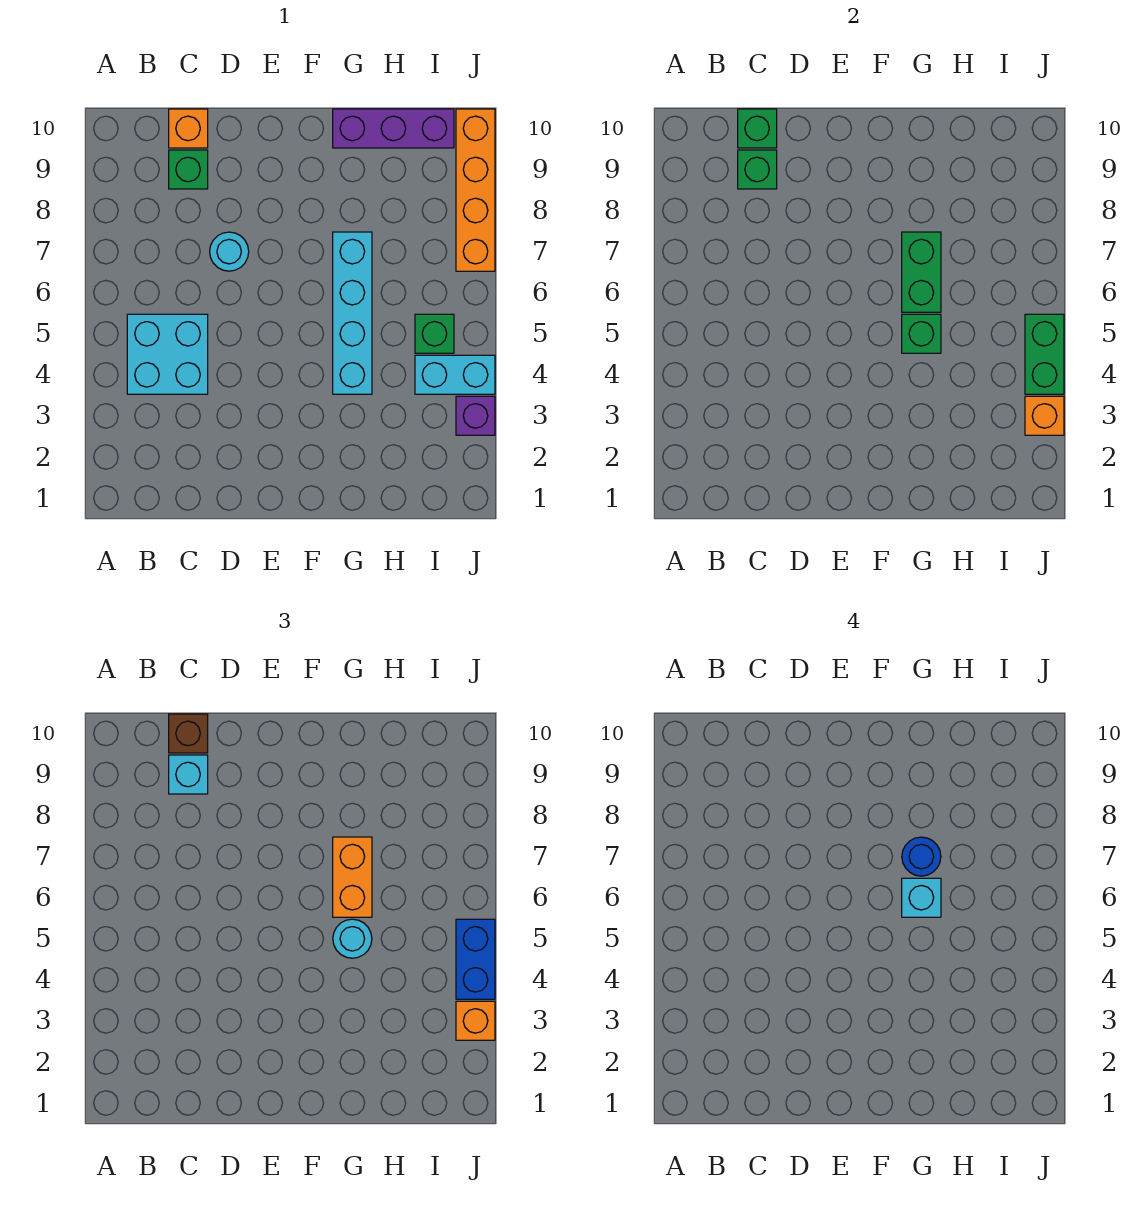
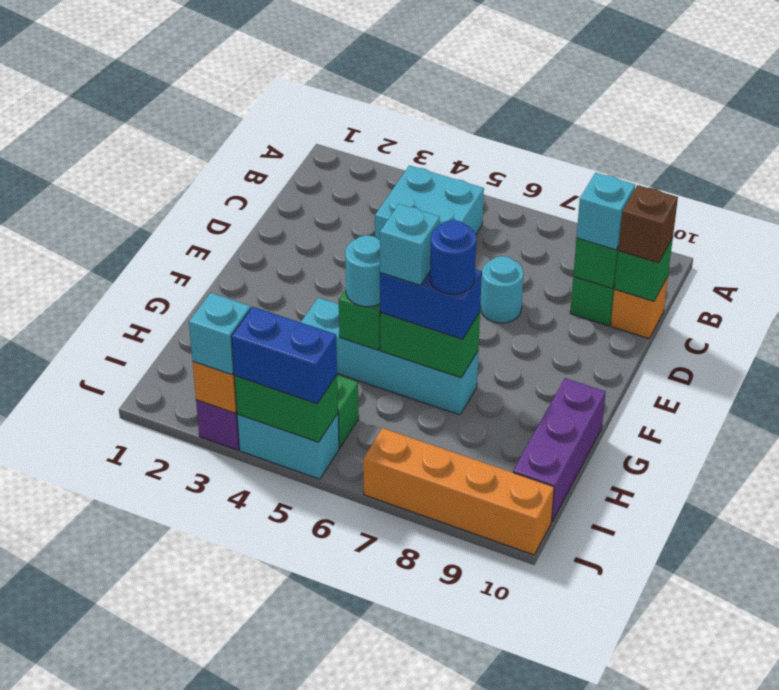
orange 1x2 brick [333,837,372,917] -> blue 1x2 brick [380,269,482,339]
cyan 1x2 brick [415,355,495,394] -> cyan 1x2 brick turned to [237,413,339,479]
orange 1x1 brick [456,1001,495,1040] -> cyan 1x1 brick [189,293,251,375]

